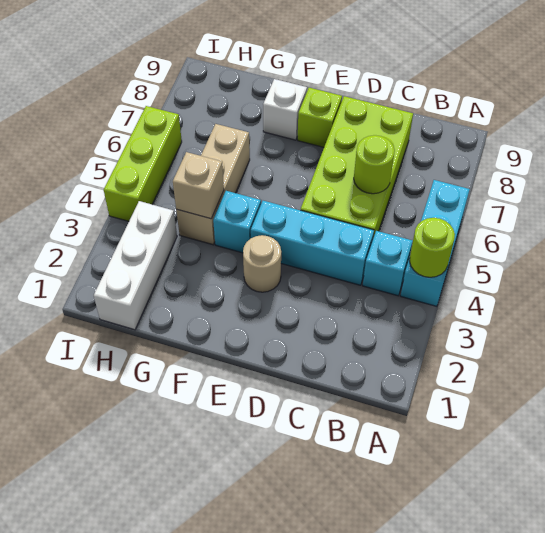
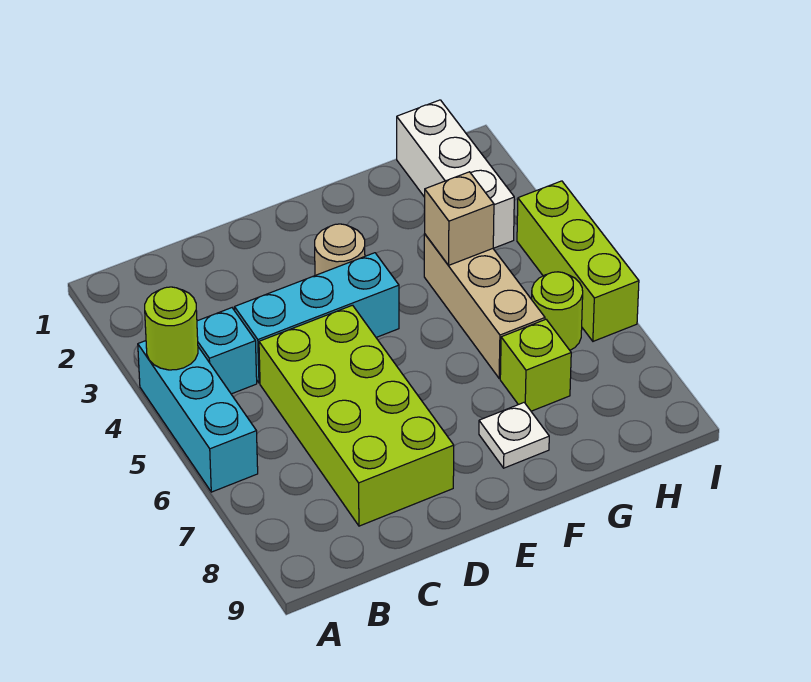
lime 1x1 round brick [354,135,395,194] -> lime 1x1 round brick moved to [532,272,583,350]
lime 1x1 brick [298,88,342,147] -> lime 1x1 brick moved to [500,319,571,411]
cyan 1x1 brick [213,191,261,253] -> none
white 1x1 brick [263,79,307,140] -> white 1x1 plate [479,403,549,468]

